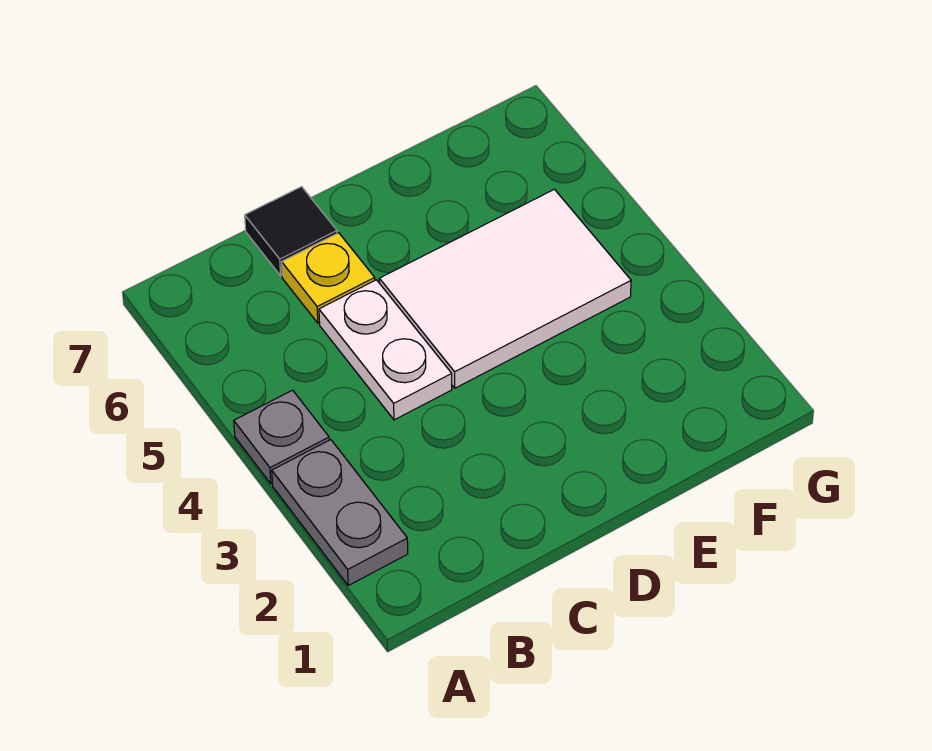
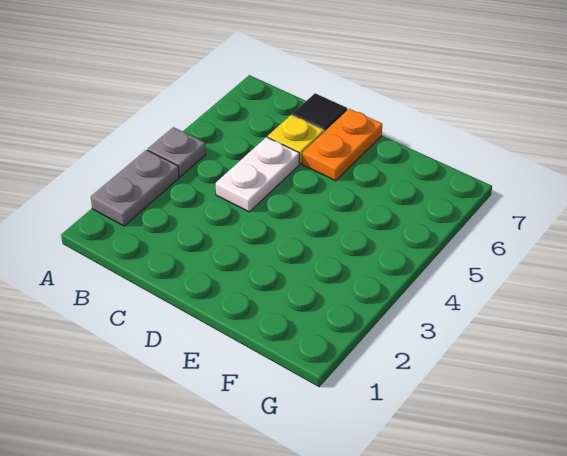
white 2x3 tile [379,189,631,388] -> none
none -> orange 1x2 plate [302,109,382,181]

